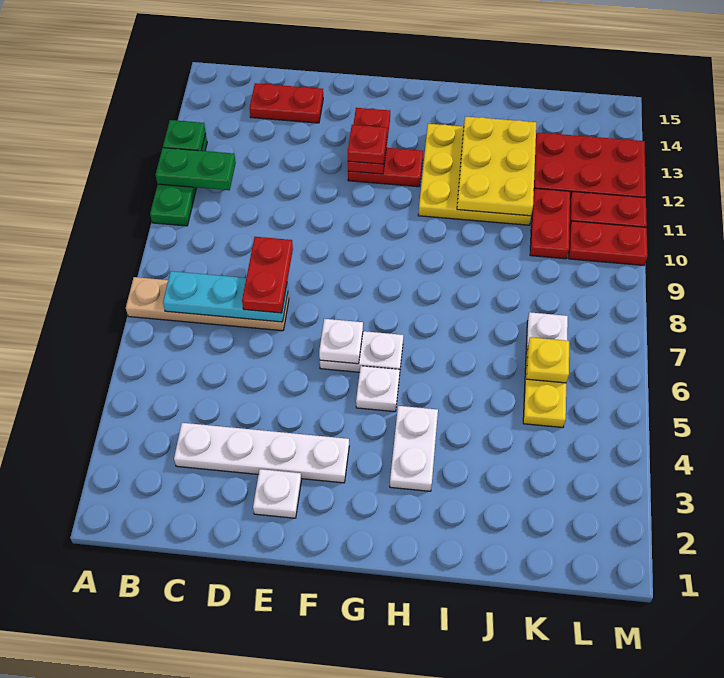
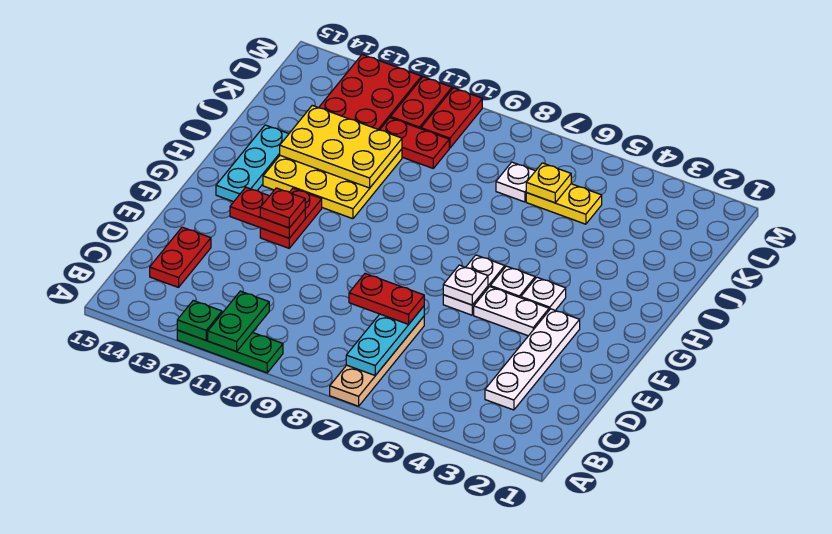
white 1x1 plate [253,469,301,518] -> white 1x1 plate moved to [521,277,566,310]
none -> cyan 1x3 plate [216,125,288,202]
white 1x2 plate [390,406,438,491] -> white 1x2 plate moved to [474,287,549,336]

